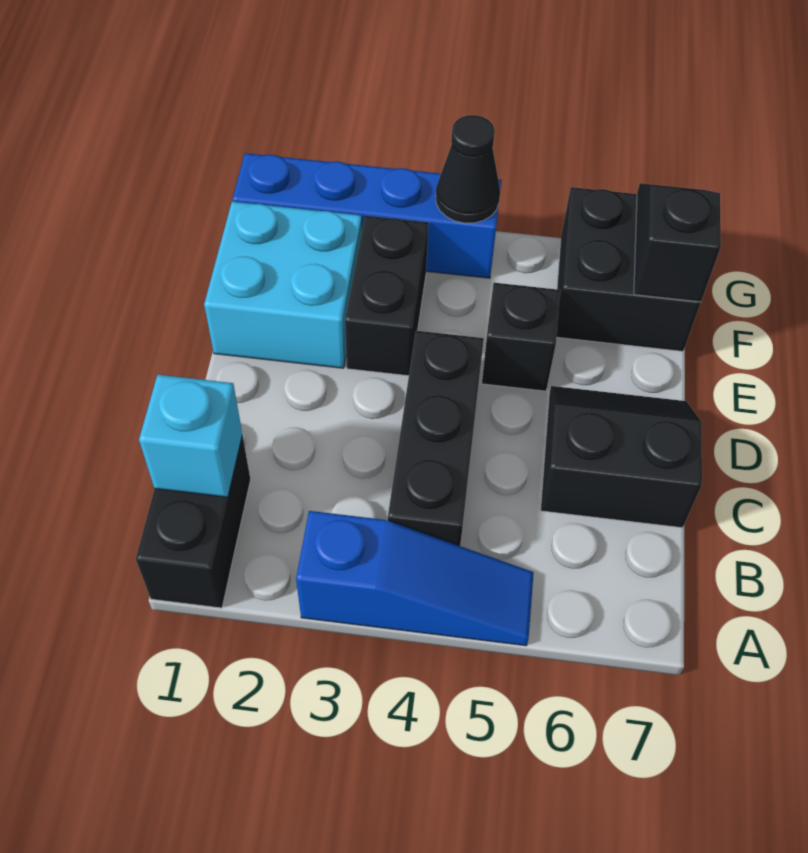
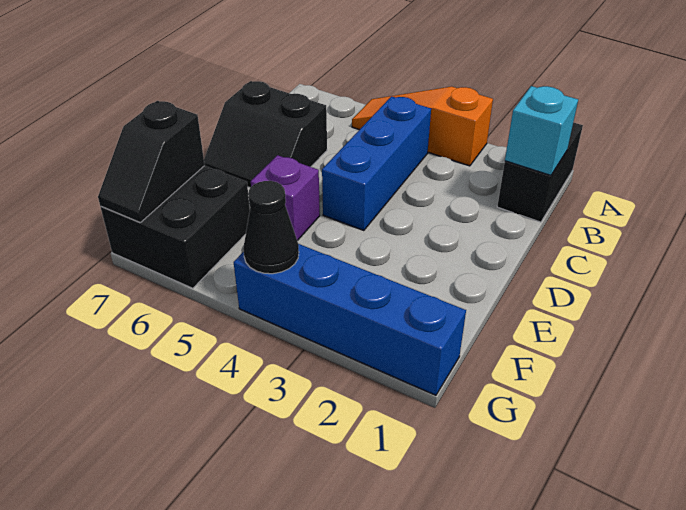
blue 1x3 slope [296,511,534,646] -> orange 1x3 slope [352,87,493,166]
black 1x3 brick [388,331,484,546] -> blue 1x3 brick [322,96,431,231]
cyan 2x2 brick [204,202,362,368] -> none
black 1x2 brick [345,216,429,376] -> none
black 1x1 brick [482,283,560,391] -> purple 1x1 brick [251,155,320,241]

